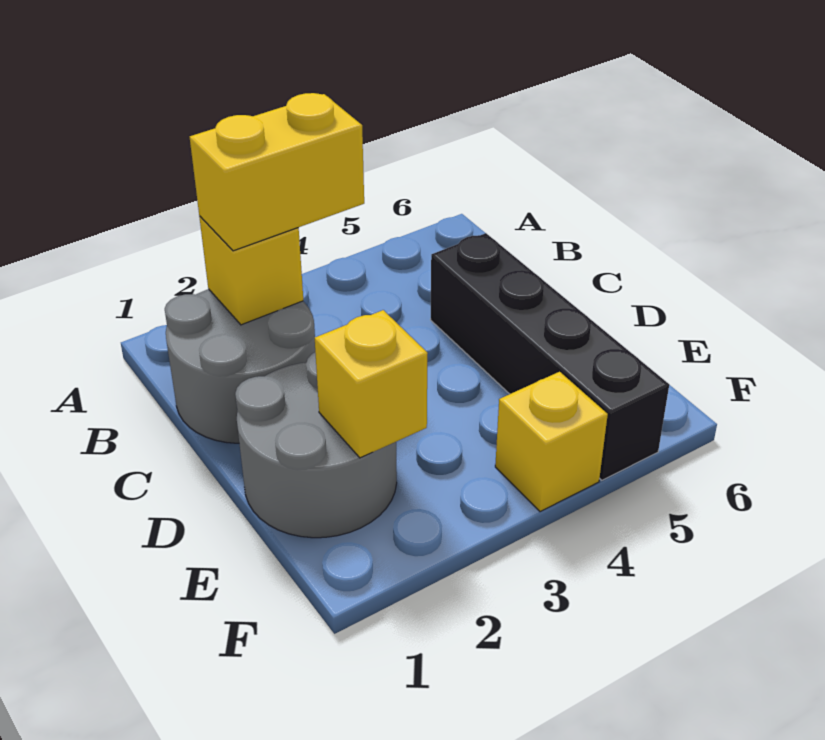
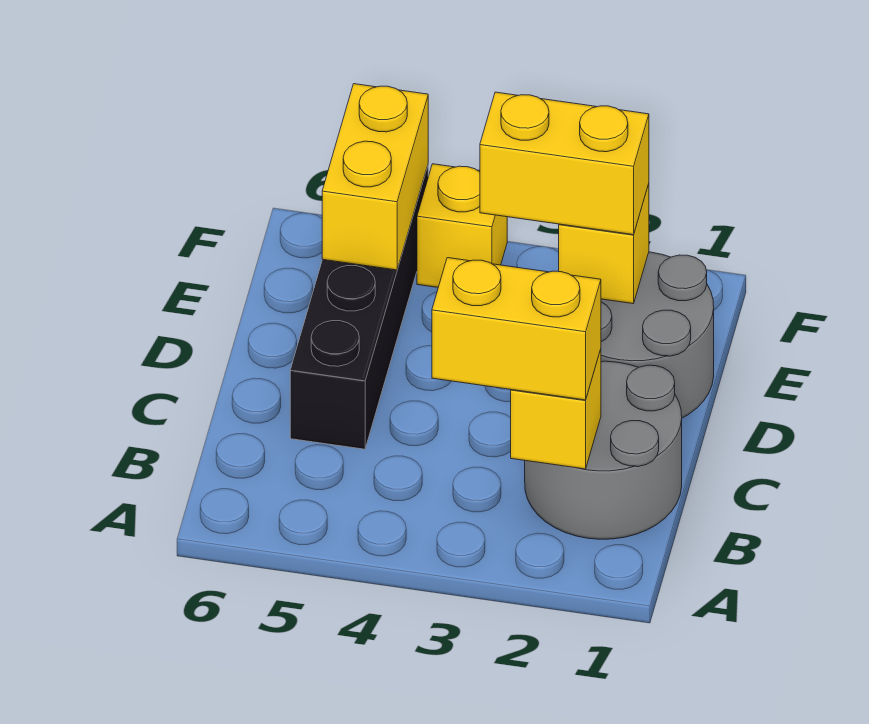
none -> yellow 1x2 brick [480,92,649,235]
none -> yellow 1x2 brick [322,84,428,270]

